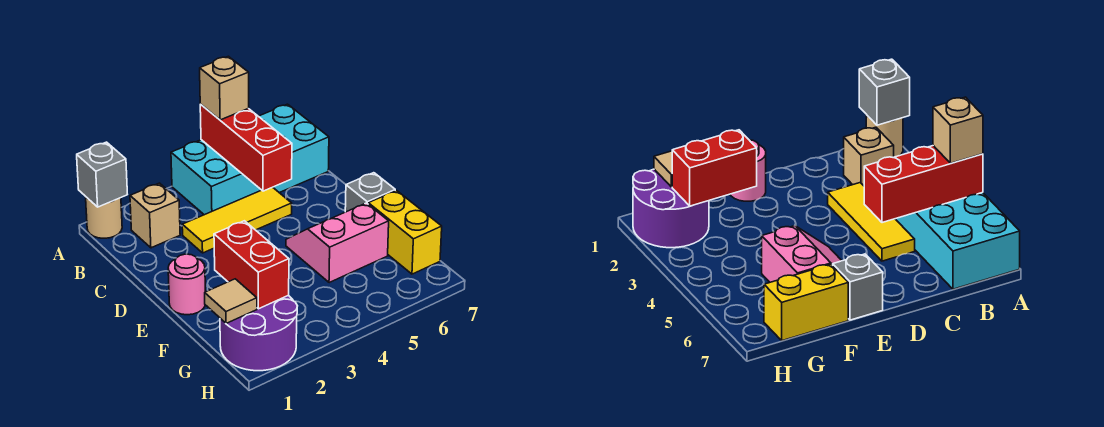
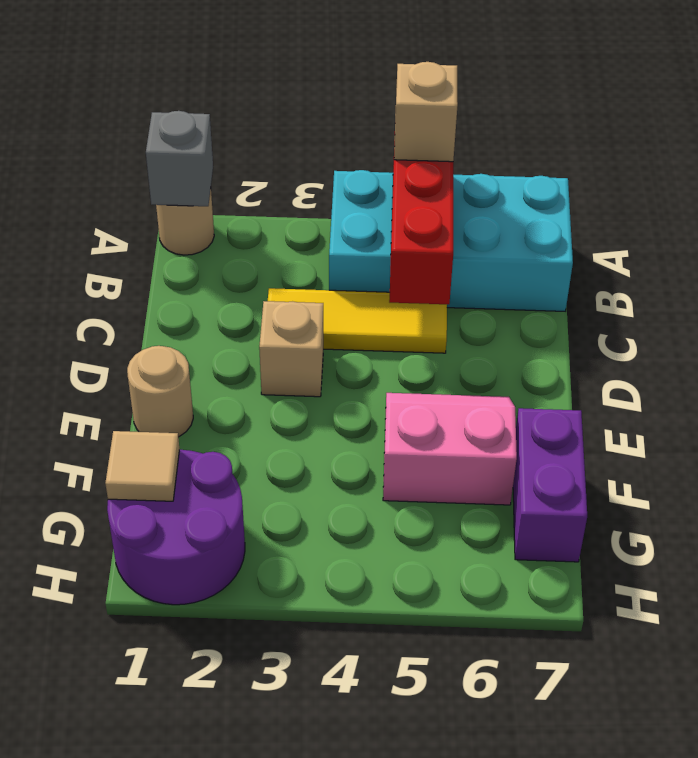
tan 1x1 brick [130,183,180,248] -> tan 1x1 brick moved to [259,301,323,397]
pink 1x1 round brick [168,254,205,315] -> tan 1x1 round brick [127,346,193,437]
grey 1x1 brick [345,173,395,212] -> none
red 1x2 brick [214,221,289,309] -> none
yellow 1x2 brick [368,190,442,274] -> purple 1x2 brick [513,408,587,562]

